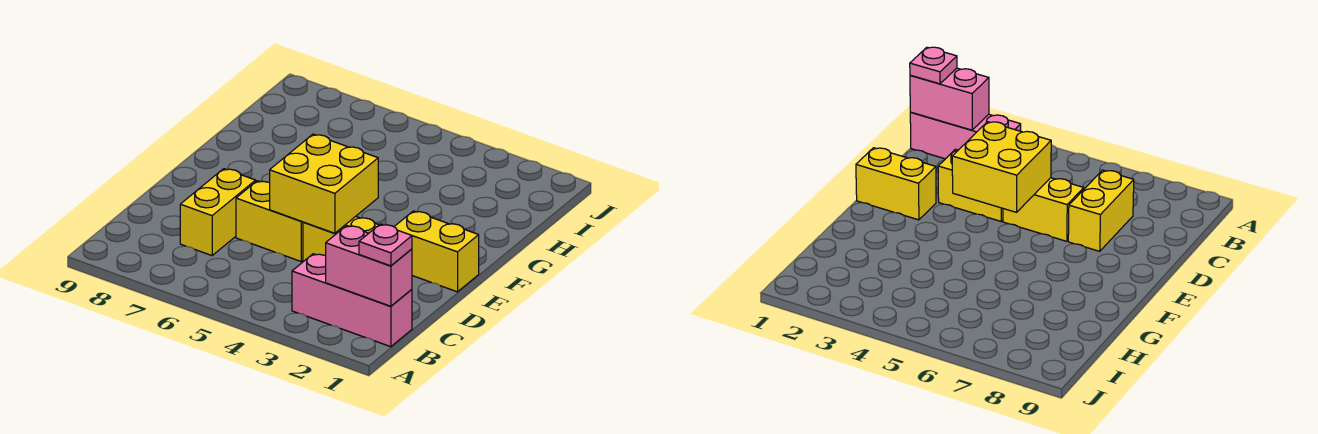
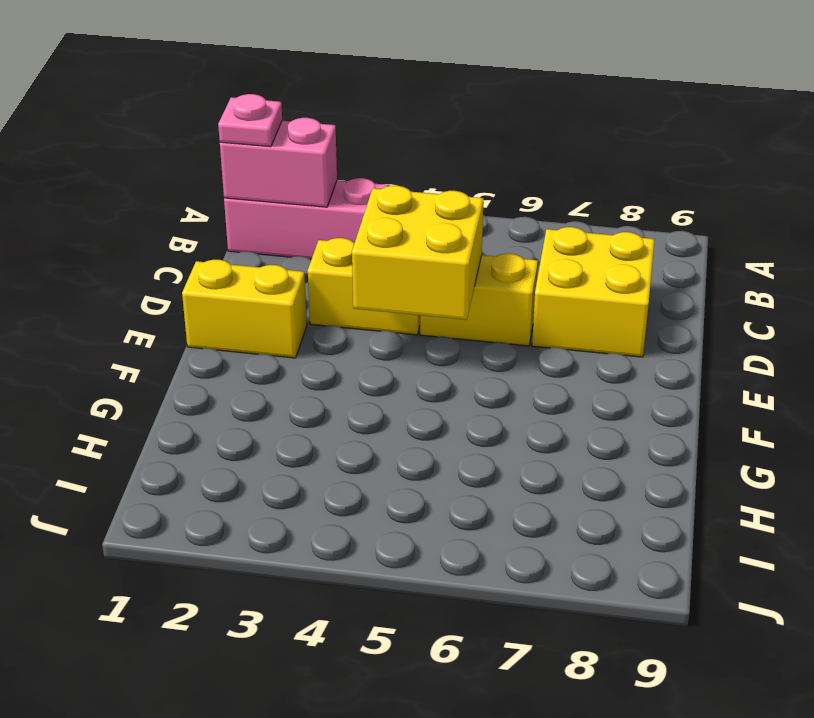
yellow 1x2 brick [180,169,256,255] -> yellow 2x2 brick [532,227,655,357]

